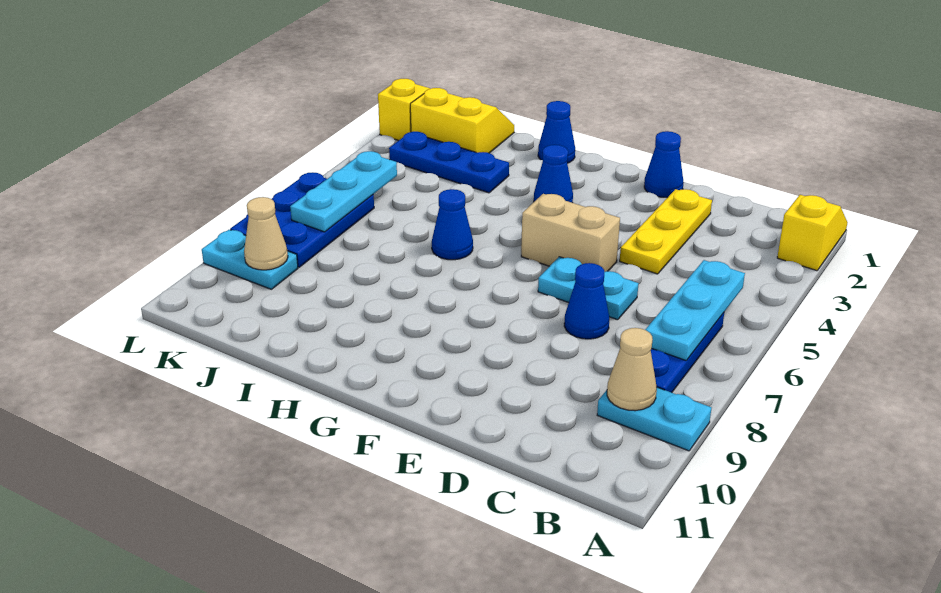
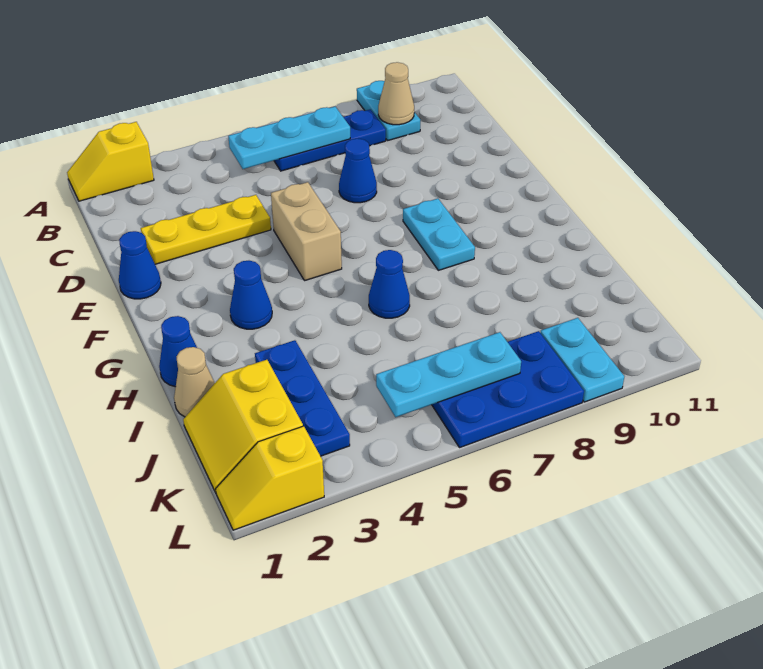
cyan 1x2 plate [538,257,638,320] -> cyan 1x2 plate moved to [403,199,475,270]
tan 1x1 cone [244,197,288,270] -> tan 1x1 cone moved to [174,347,215,417]

